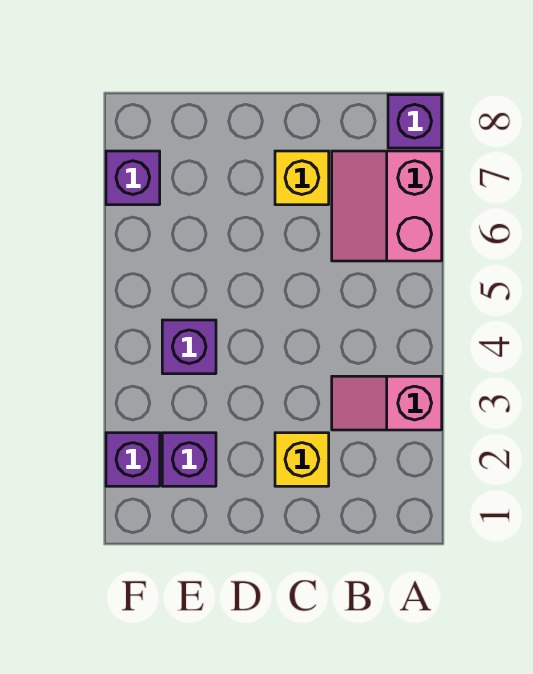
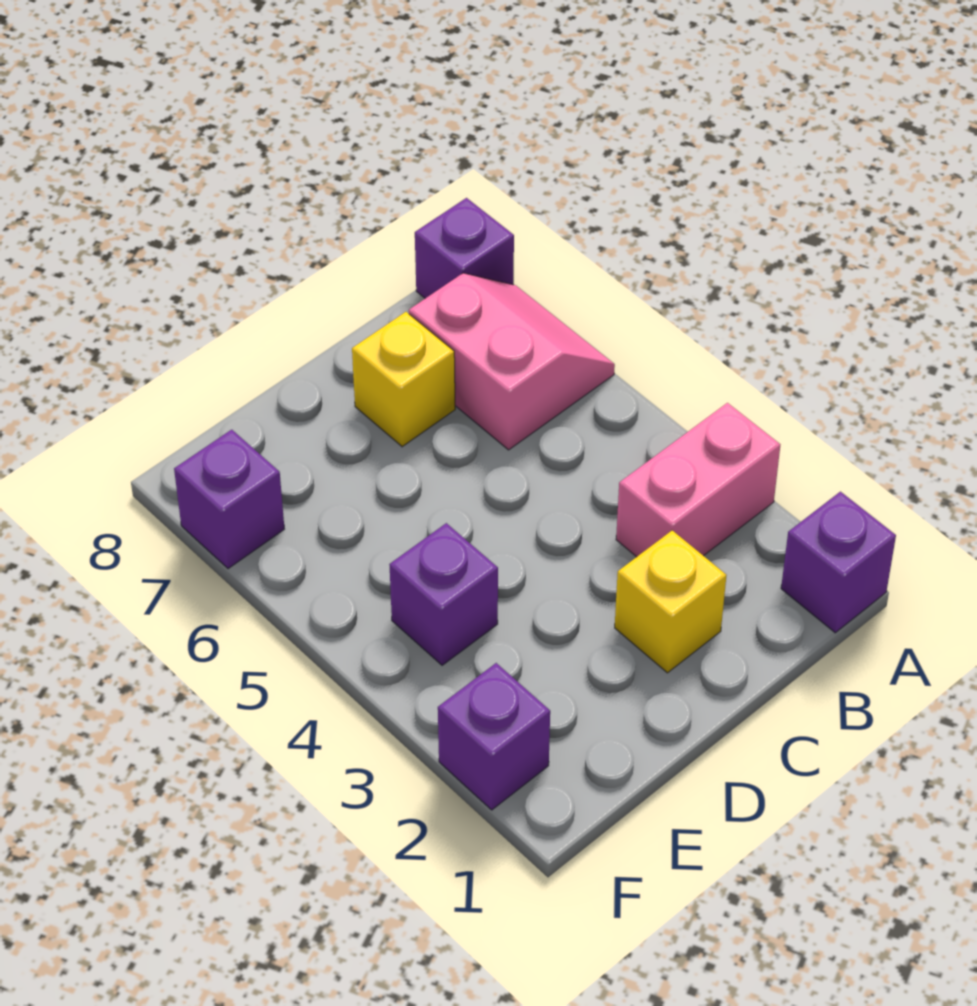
pink 1x2 slope [332,376,442,430] -> pink 1x2 brick [616,403,780,557]
pink 2x2 slope [332,151,442,261] -> pink 2x2 slope turned to [409,273,615,450]
purple 1x1 brick [162,433,216,486] -> purple 1x1 brick moved to [781,492,896,633]

